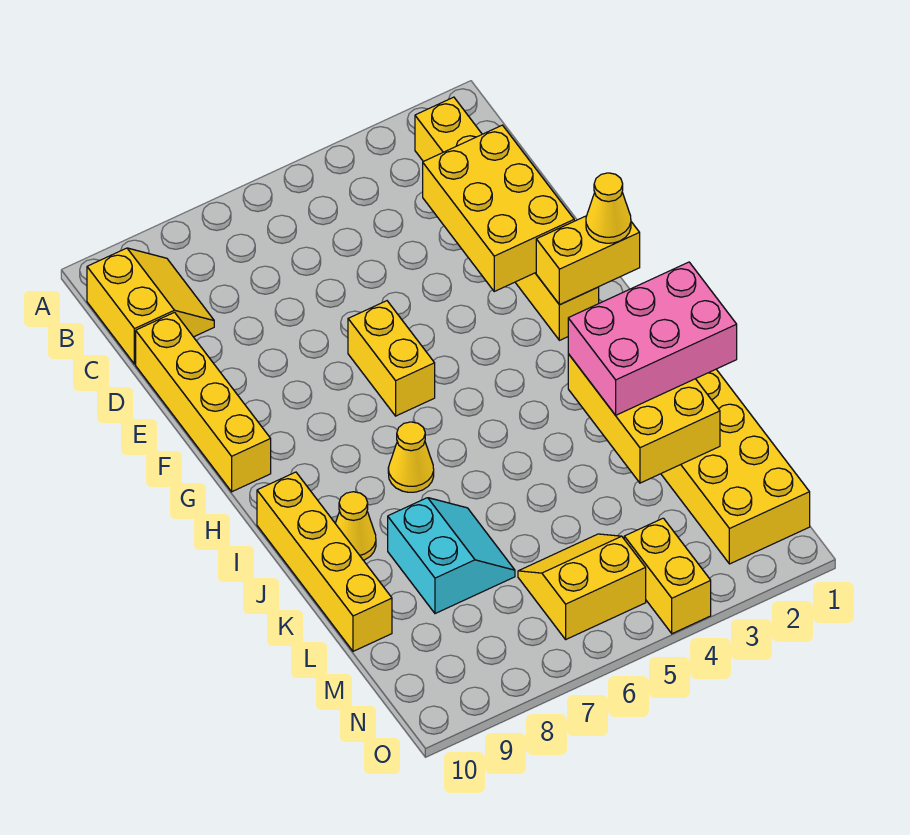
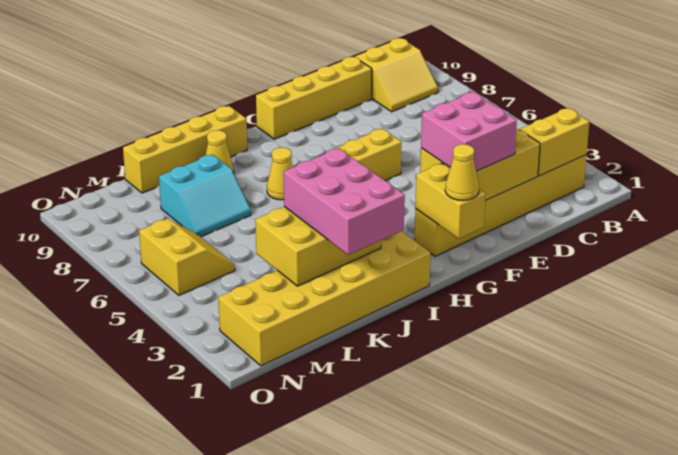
none -> pink 2x2 brick [421,92,517,171]
yellow 1x2 brick [624,518,711,634] -> yellow 1x2 brick moved to [520,108,589,176]

